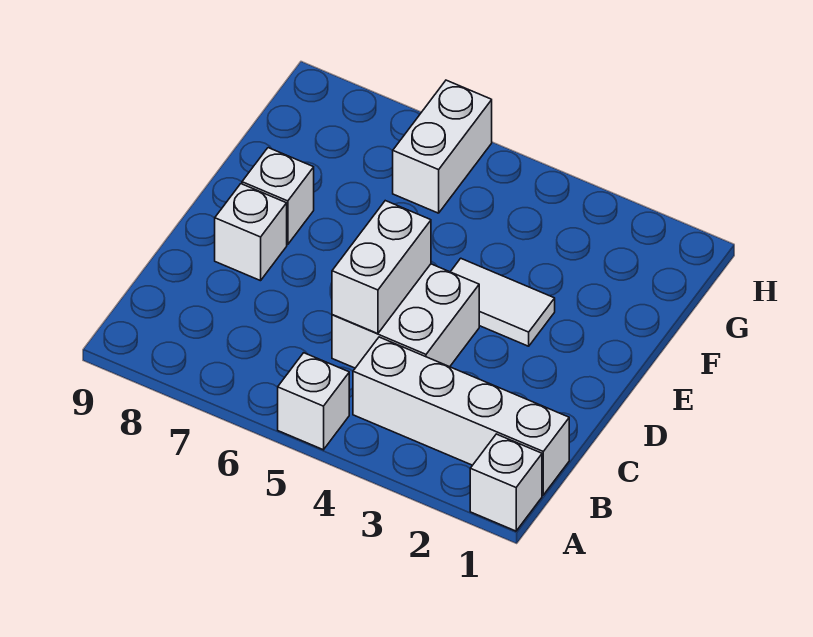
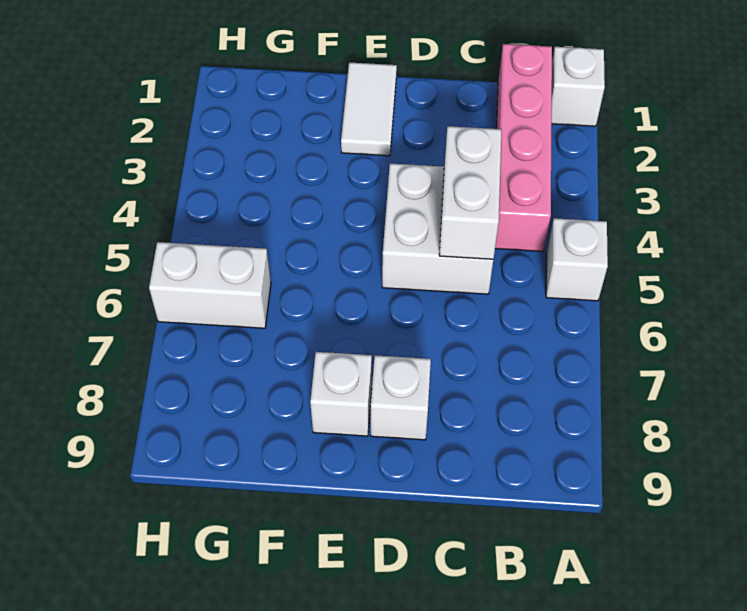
white 1x4 brick [353,337,569,495] -> pink 1x4 brick [495,44,552,252]
white 1x2 brick [332,201,431,334] -> white 1x2 brick turned to [439,126,502,259]
white 1x2 tile [451,258,555,346] -> white 1x2 tile moved to [341,62,397,156]

